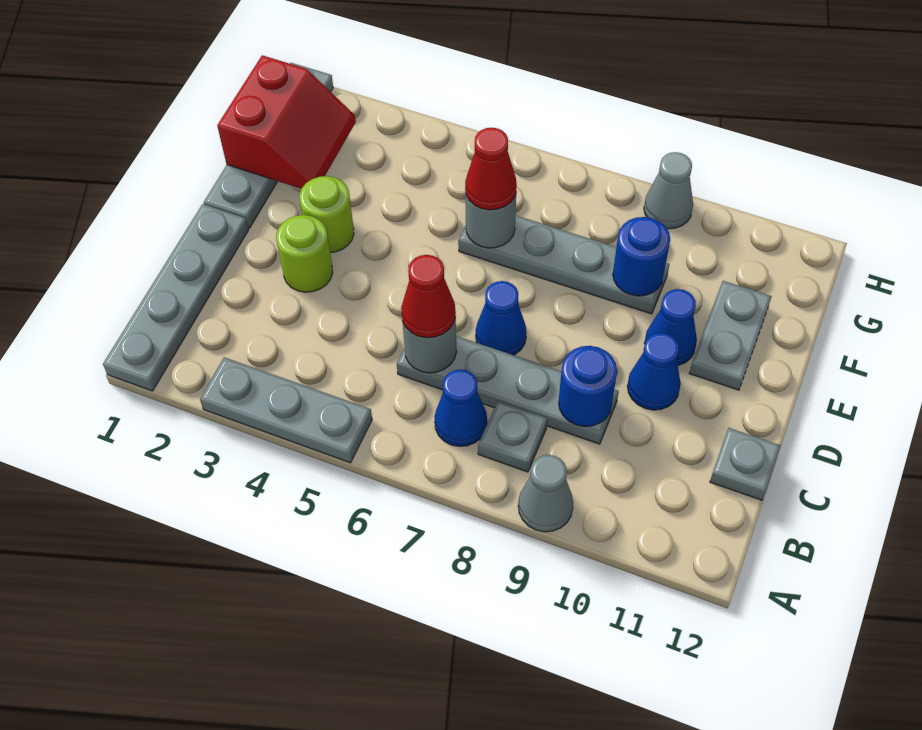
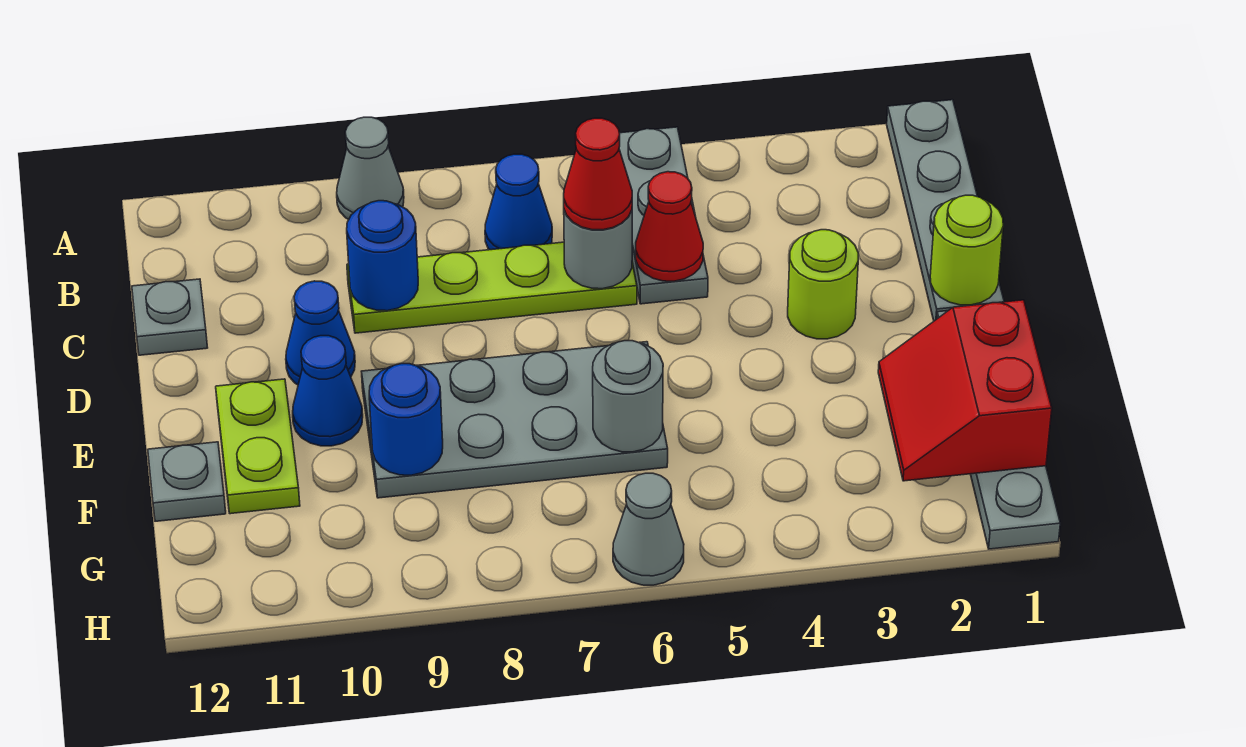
grey 1x3 plate [200,357,372,463] -> grey 1x3 plate turned to [619,127,708,304]
grey 1x1 plate [478,401,547,472] -> grey 1x1 plate moved to [148,442,226,521]
grey 1x4 plate [397,336,619,444] -> lime 1x4 plate [347,242,637,333]
blue 1x1 cone [476,281,527,355] -> none
lime 1x1 round brick [299,176,354,253] -> lime 1x1 round brick moved to [930,195,1003,305]
grey 1x2 plate [689,281,772,390] -> lime 1x2 plate [216,379,300,514]
grey 1x4 plate [458,215,669,314] -> grey 2x4 plate [361,342,668,498]
red 1x1 cone [465,128,517,210] -> red 1x1 cone moved to [636,172,703,281]
grey 1x1 cone [644,152,693,229] -> grey 1x1 cone moved to [613,473,684,585]

